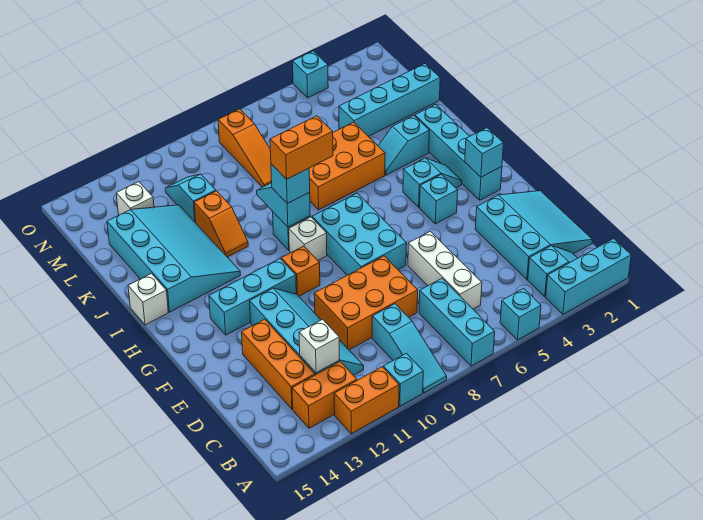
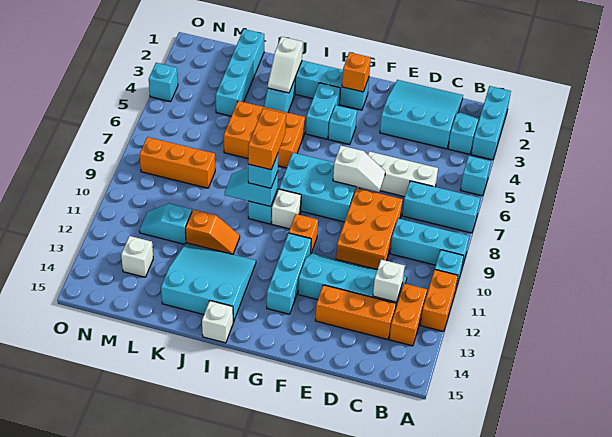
cyan 1x3 slope [372,304,447,393] -> cyan 1x3 brick [390,219,469,267]
none -> white 1x2 slope [333,146,385,192]
cyan 1x1 brick [465,128,503,177] -> orange 1x1 brick [342,52,371,92]
cyan 1x2 slope [403,158,462,207] -> cyan 1x2 brick [306,83,340,139]
cyan 3x4 slope [107,205,240,312] -> cyan 3x3 slope [161,243,256,322]
none -> white 1x2 slope [268,37,303,93]
orange 2x3 brick [309,122,385,210] -> orange 2x3 brick turned to [224,101,305,168]
orange 1x3 slope [218,109,272,187] -> orange 1x3 brick [140,137,215,188]

